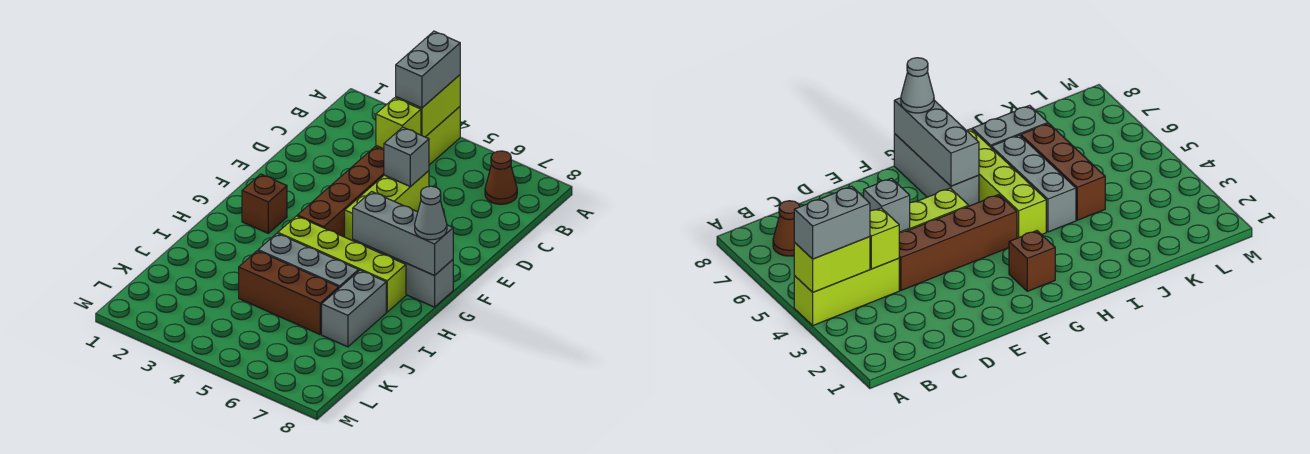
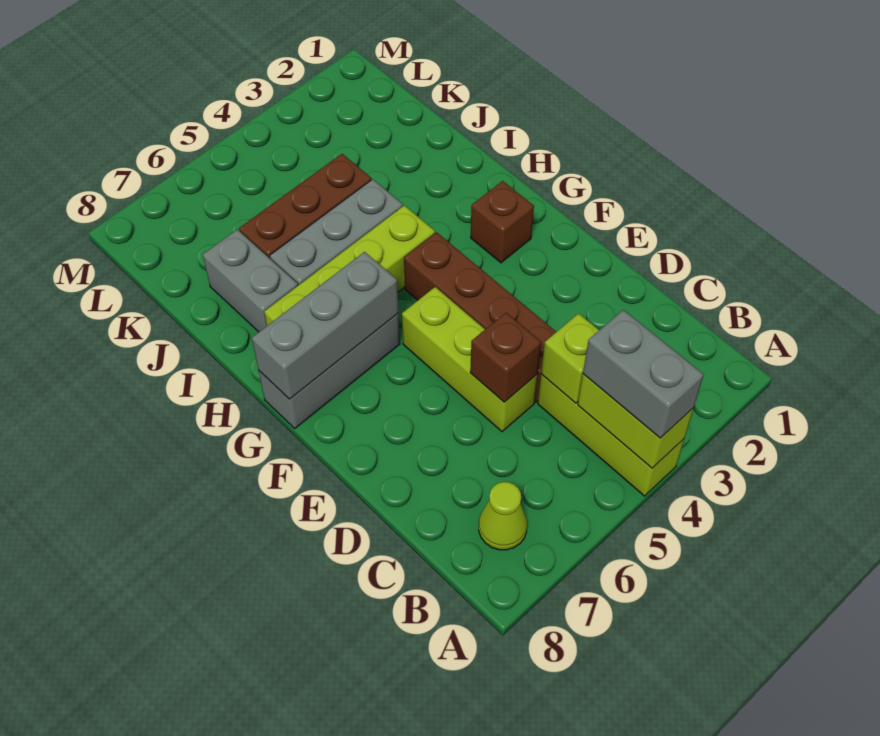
brown 1x1 cone [485,151,517,204] -> lime 1x1 cone [479,482,527,550]
grey 1x1 brick [384,127,429,187] -> brown 1x1 brick [470,313,541,402]
grey 1x1 cone [415,186,447,240] -> none

